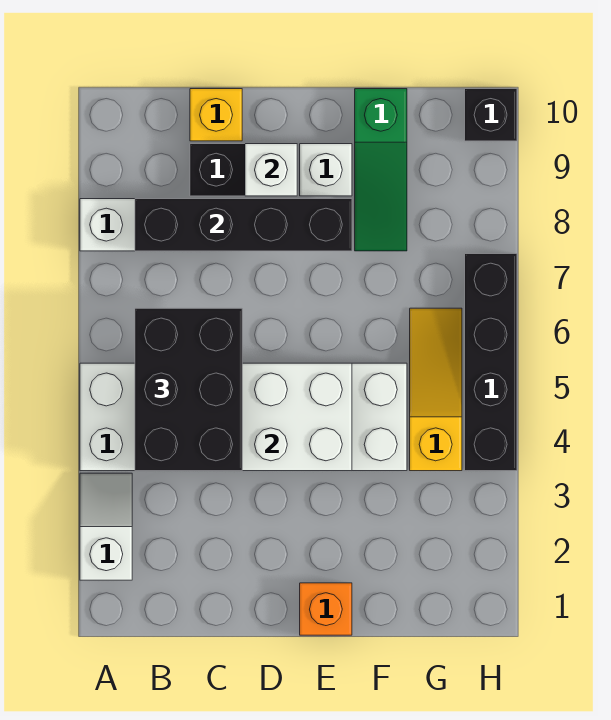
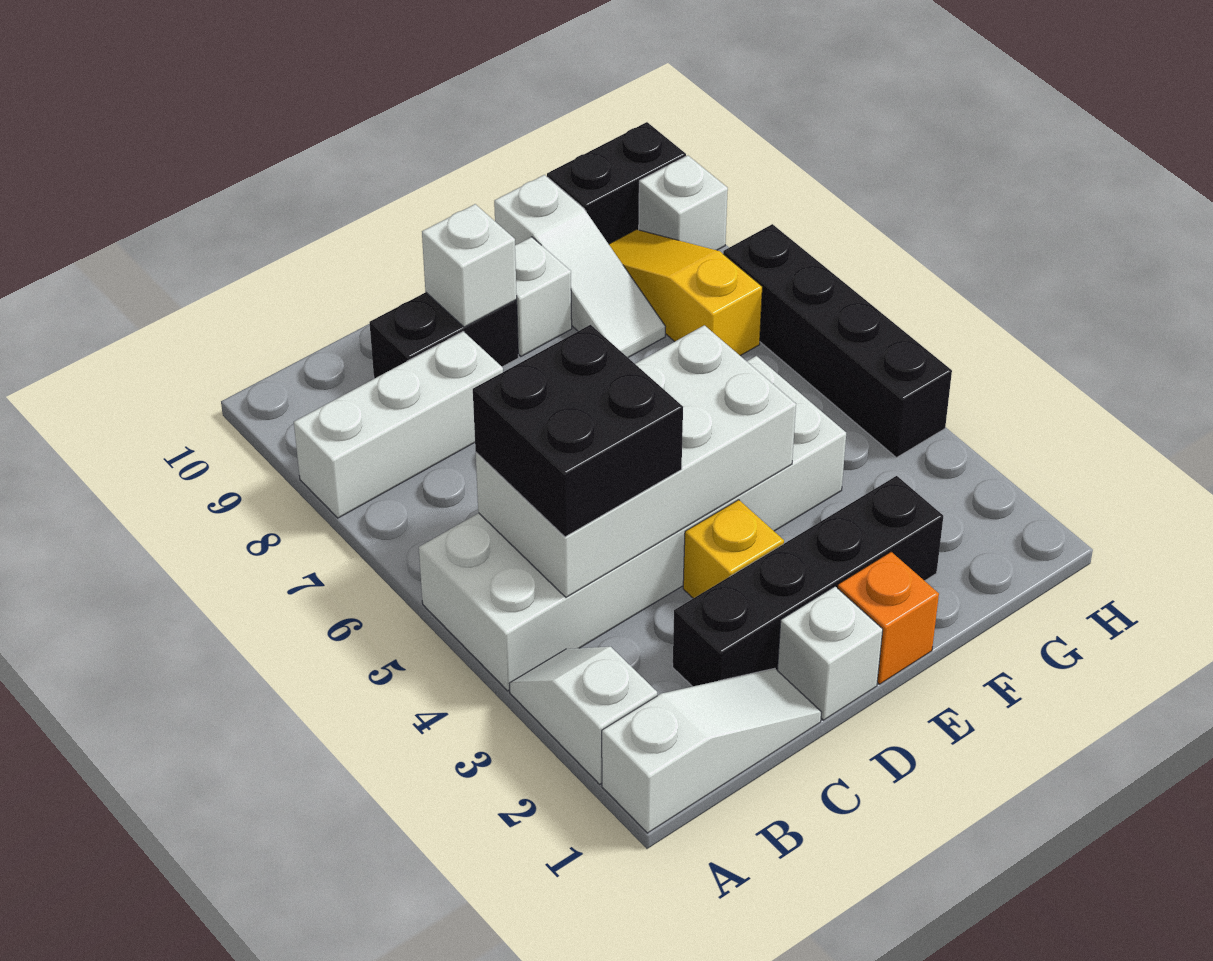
none -> white 1x3 slope [602,668,821,833]
black 2x3 brick [135,308,242,471] -> black 2x2 brick [473,325,683,537]
black 1x4 brick [135,199,352,251] -> black 1x4 brick moved to [673,476,943,687]
yellow 1x1 brick [190,89,242,141] -> yellow 1x1 brick moved to [683,500,784,598]
none -> white 1x1 brick [777,586,883,720]
green 1x3 slope [355,89,407,251] -> white 1x3 slope [494,175,665,357]
yellow 1x3 slope [410,308,462,471] -> yellow 1x3 slope moved to [609,230,762,356]
none -> white 1x1 brick [639,155,728,250]
black 1x1 brick [465,89,517,141] -> black 1x2 brick [547,122,686,244]

